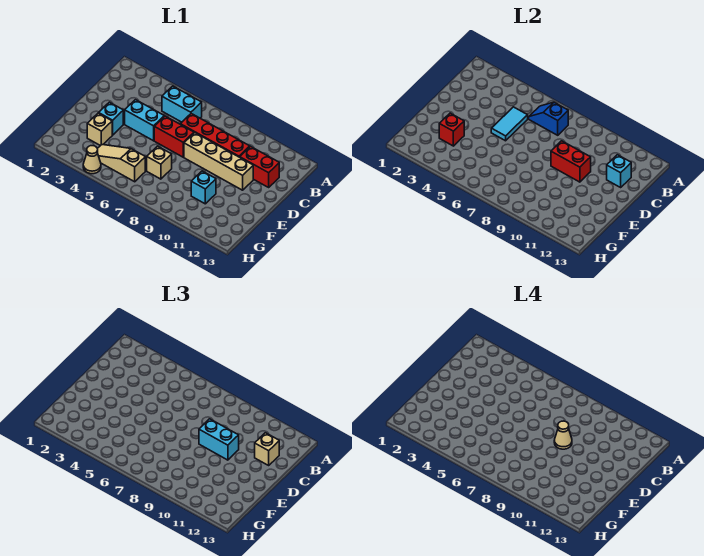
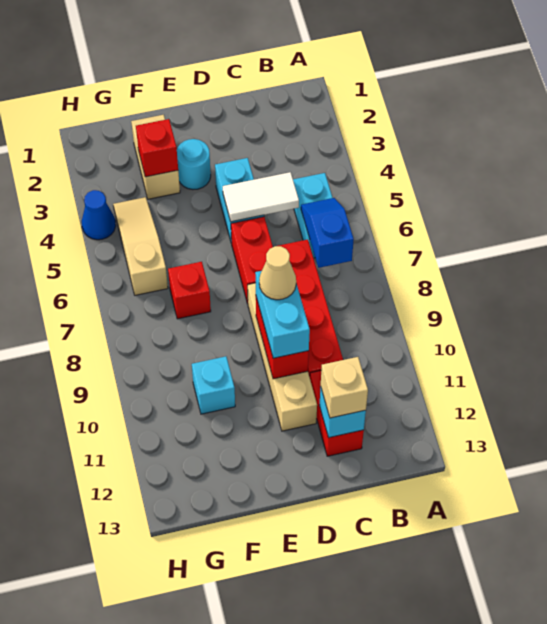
cyan 1x2 tile [491,107,528,141] -> white 1x2 tile [223,172,299,222]
cyan 1x1 brick [99,102,123,135] -> cyan 1x1 round brick [177,139,211,189]
tan 1x1 brick [87,113,112,146] -> tan 1x2 brick [131,115,180,199]
tan 1x1 brick [147,146,172,179] -> red 1x1 brick [168,262,211,319]
tan 1x1 cone [83,146,101,174] -> blue 1x1 cone [82,190,116,240]

